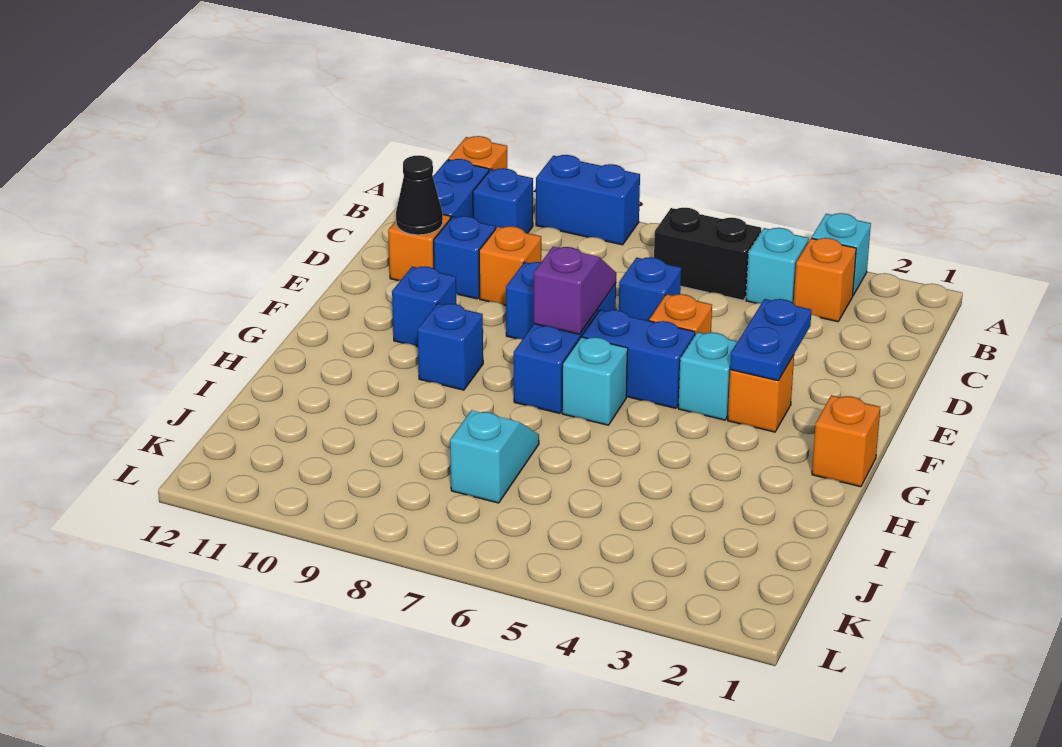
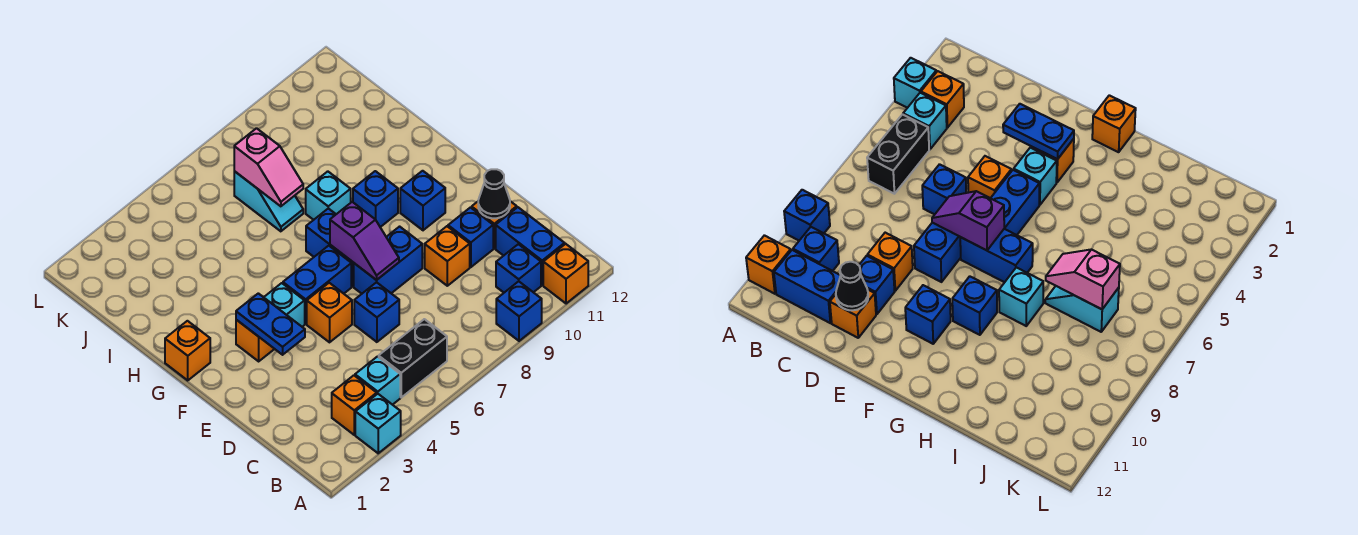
blue 1x2 brick [536,155,640,245] -> blue 1x1 brick [496,281,542,341]
cyan 1x1 brick [562,337,628,425] -> cyan 1x1 brick moved to [306,171,351,220]
none -> pink 1x2 slope [234,128,303,206]

